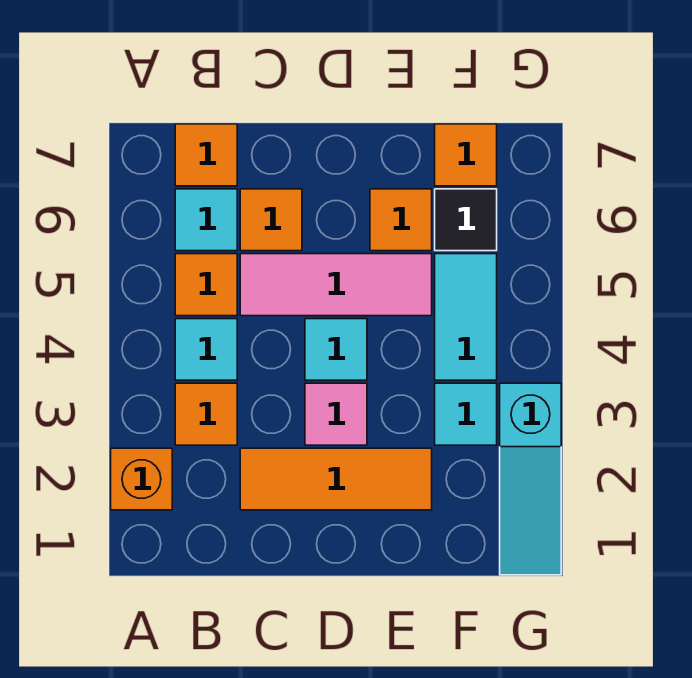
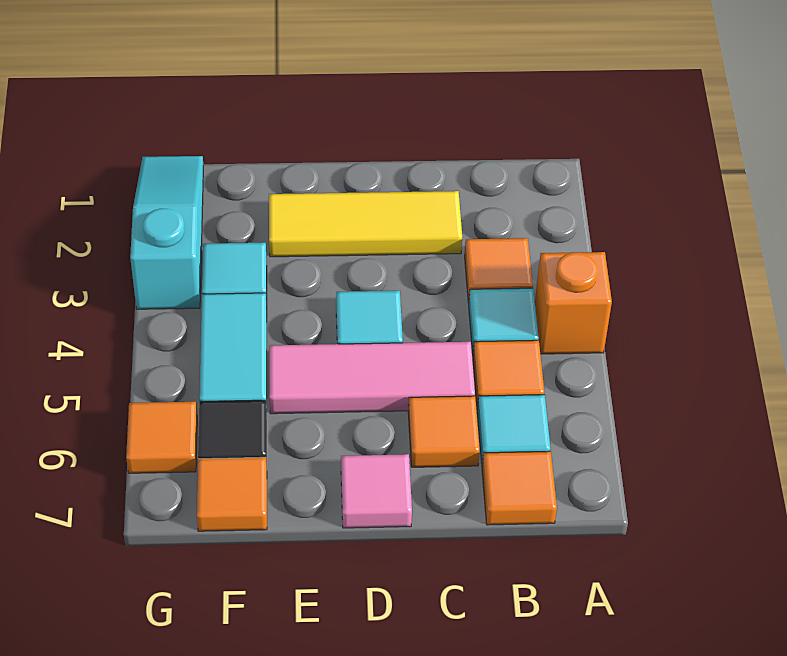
orange 1x1 brick [111,448,172,510] -> orange 1x1 brick moved to [535,252,612,354]
orange 1x3 tile [240,448,432,510] -> yellow 1x3 tile [269,191,462,257]
pink 1x1 tile [305,383,367,445] -> pink 1x1 tile moved to [341,454,412,528]
orange 1x1 tile [370,189,432,251] -> orange 1x1 tile moved to [126,402,197,473]

